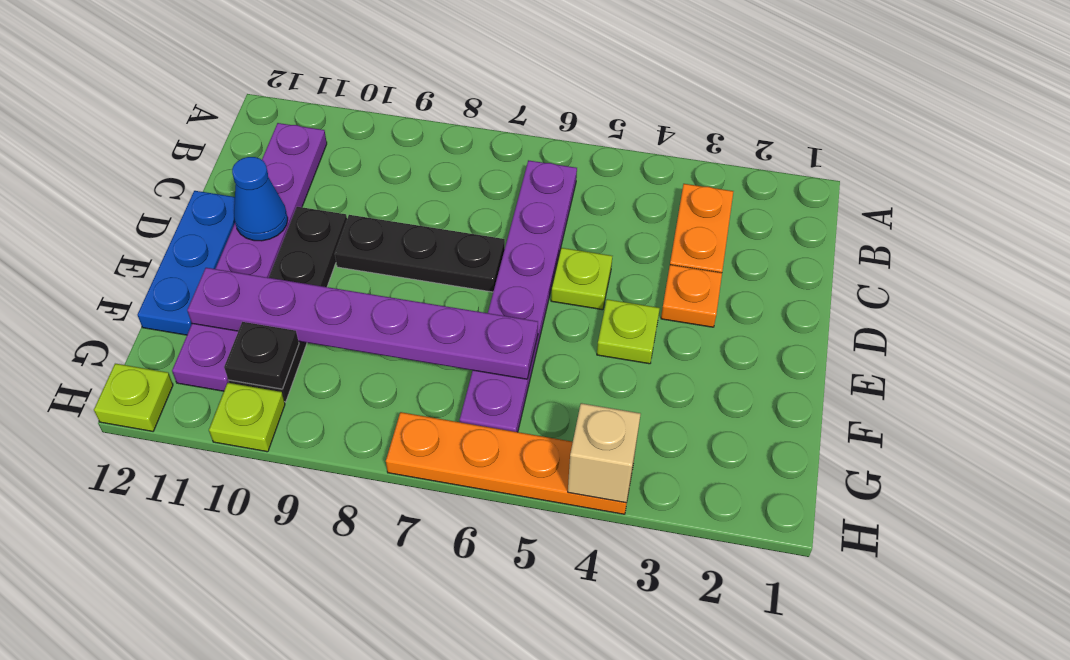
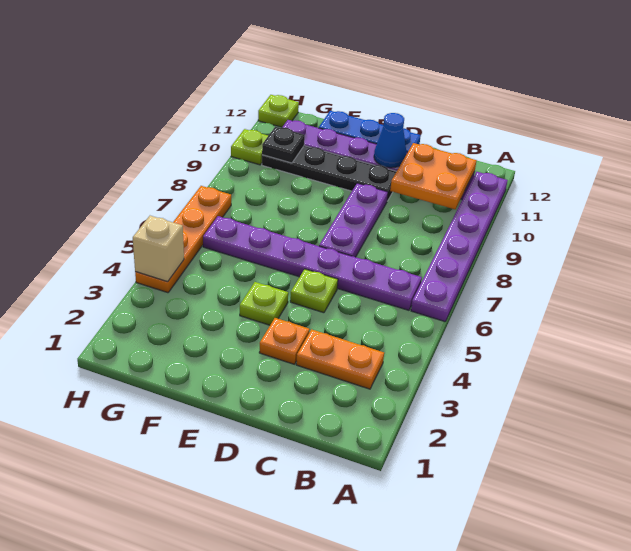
none -> orange 2x2 plate [390,143,477,209]
black 1x3 plate [335,215,505,292] -> purple 1x3 plate [319,183,388,257]
purple 1x6 plate [187,268,538,379] -> purple 1x6 plate moved to [411,172,508,322]

